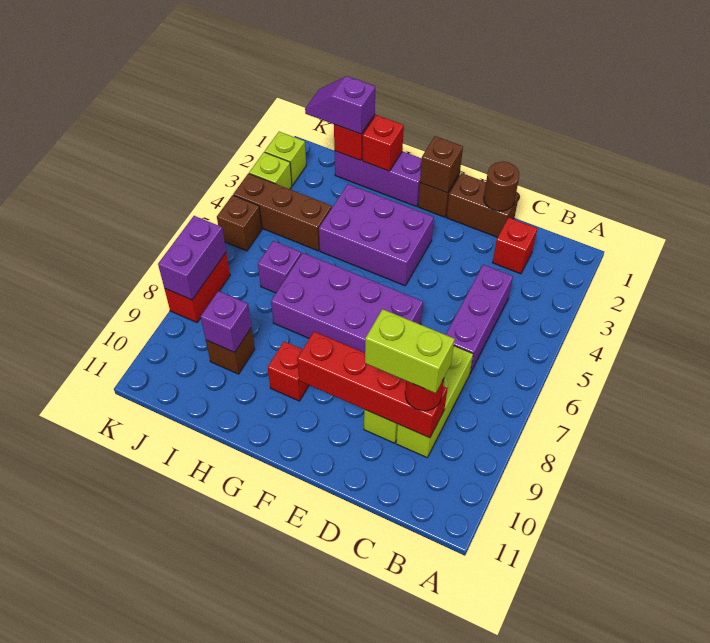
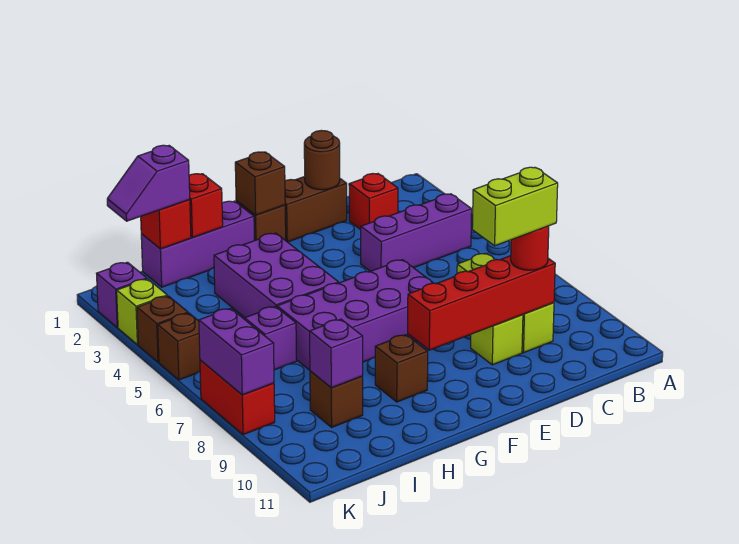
purple 1x3 brick [446,265,513,373] -> purple 1x3 brick turned to [361,194,472,271]
purple 2x3 brick [319,184,434,286] -> purple 2x3 brick turned to [214,233,339,317]
red 1x1 brick [268,341,309,401] -> brown 1x1 brick [375,335,428,402]
brown 1x3 brick [233,173,332,251] -> brown 1x1 brick [137,296,188,362]
lime 1x1 brick [265,132,306,185] -> purple 1x1 brick [97,262,147,328]

